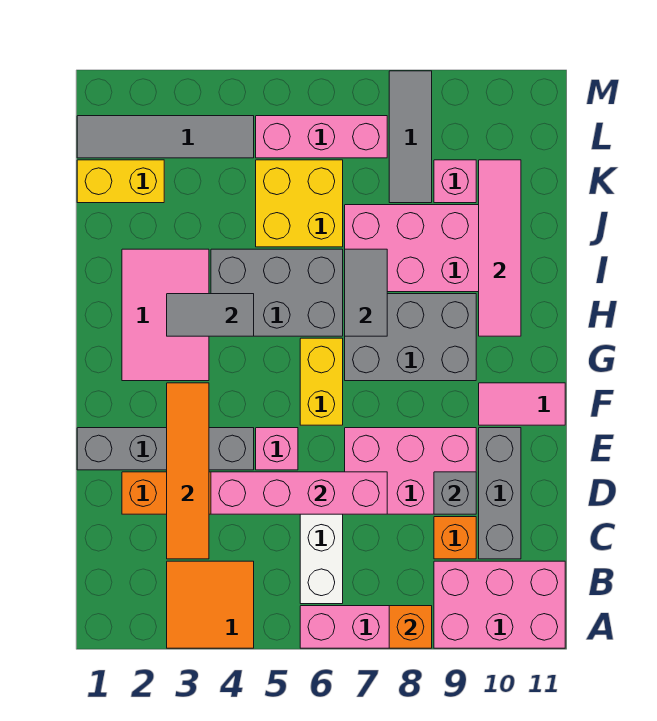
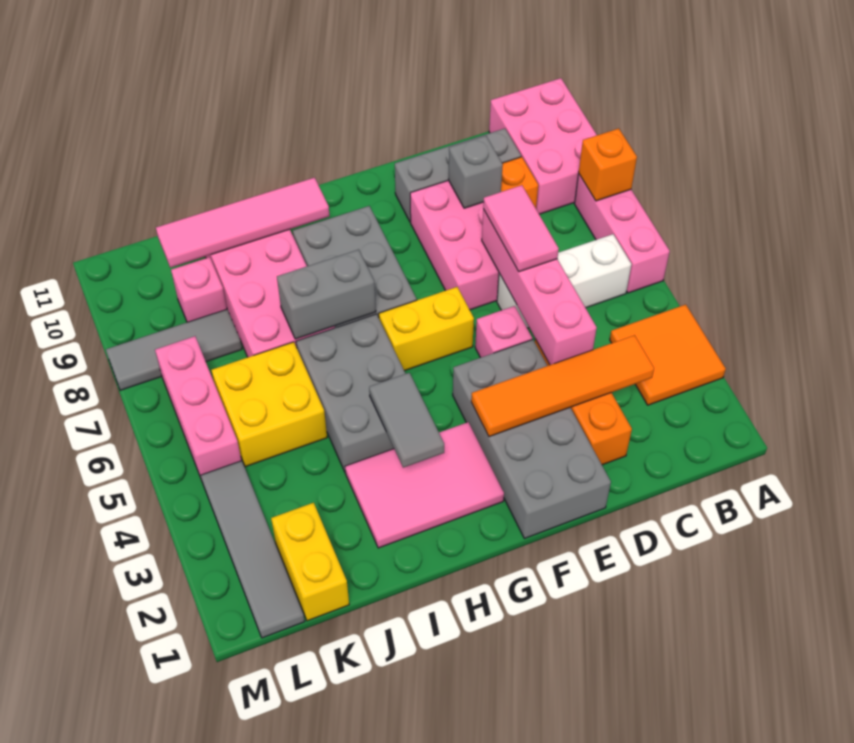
grey 1x4 brick [77,428,254,470] -> grey 2x4 brick [453,340,611,539]
pink 1x2 tile [479,383,565,425] -> pink 1x2 tile moved to [483,185,559,272]
grey 1x2 tile [345,249,387,336] -> grey 1x2 brick [277,250,376,339]

